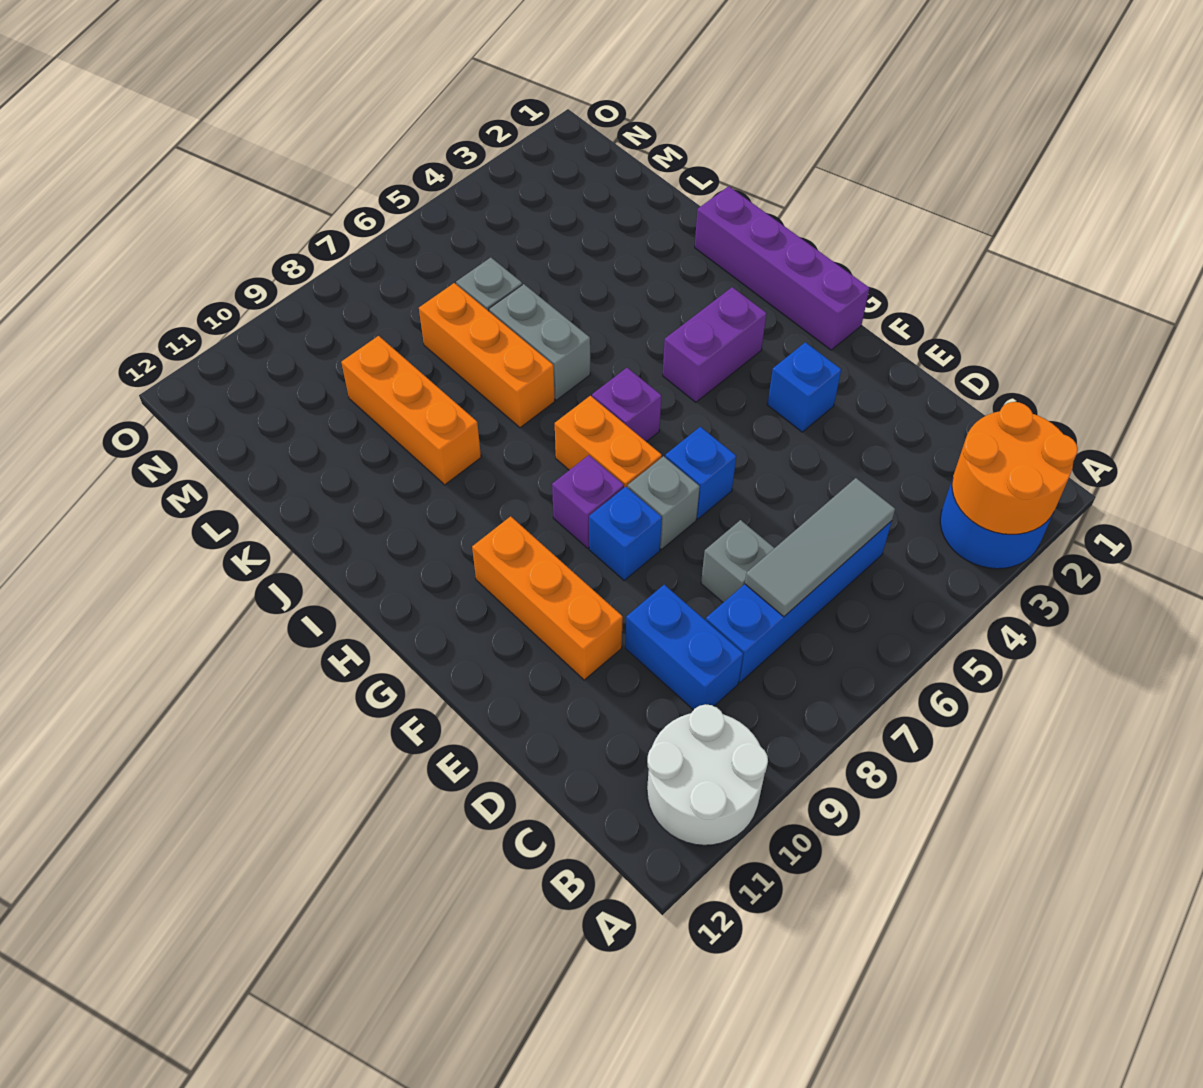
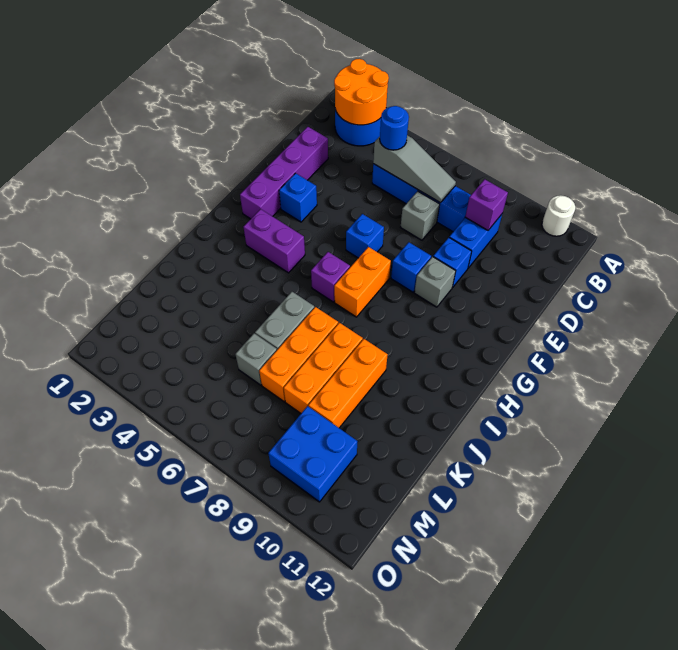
white 2x2 round brick [647,704,768,845] -> white 1x1 round brick [542,195,575,236]
grey 1x3 tile [745,478,895,617] -> grey 1x3 slope [373,135,456,203]
none -> blue 1x1 round brick [380,106,409,150]
none -> blue 1x1 brick [433,238,472,288]
orange 1x3 brick [472,516,623,680] -> orange 1x3 brick moved to [284,323,363,413]
grey 1x1 brick [628,456,700,549] -> grey 1x1 brick moved to [414,257,456,307]
purple 1x4 brick [695,186,869,350] -> purple 1x4 brick moved to [240,127,328,219]
purple 1x1 brick [552,455,624,548] -> purple 1x1 brick moved to [465,179,508,230]
none -> blue 2x2 brick [268,406,357,502]

